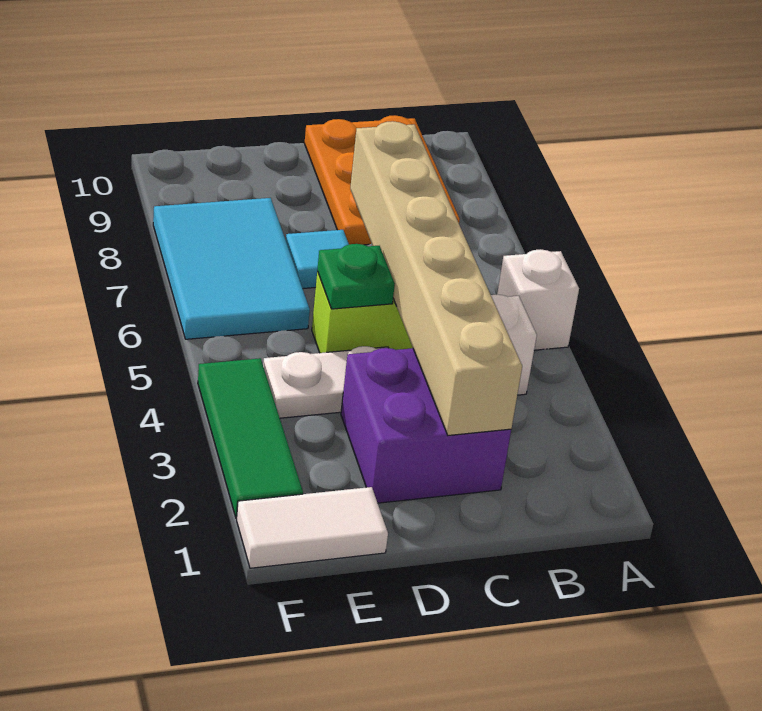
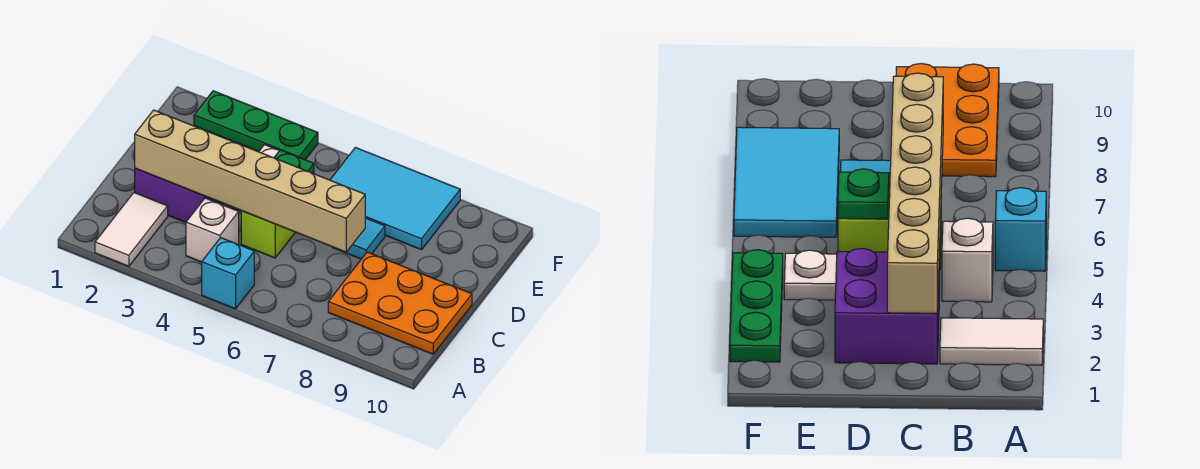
white 1x1 brick [497,249,579,350] -> cyan 1x1 brick [202,238,254,309]
white 1x2 tile [237,487,388,568] -> white 1x2 tile moved to [95,193,168,266]
green 1x3 tile [198,358,303,518] -> green 1x3 plate [194,91,318,160]

